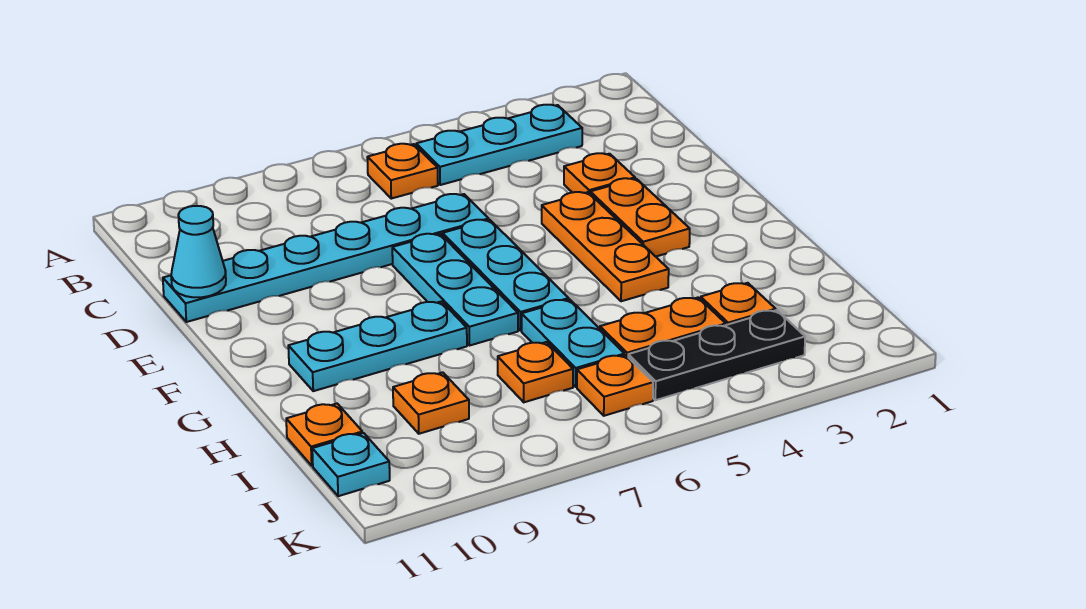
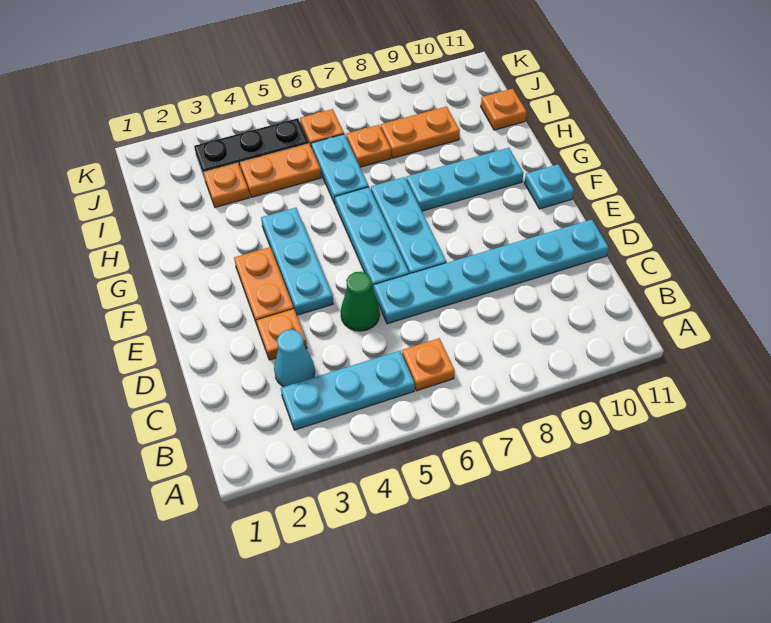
none -> green 1x1 cone [341,272,380,331]
cyan 1x1 cone [171,206,226,297] -> cyan 1x1 cone moved to [274,330,315,387]
orange 1x3 plate [542,192,669,301] -> cyan 1x3 plate [261,208,333,315]
orange 1x1 plate [393,372,469,434] -> orange 1x2 plate [381,106,460,158]
cyan 1x1 plate [312,433,390,496] -> cyan 1x1 plate moved to [524,164,574,209]

